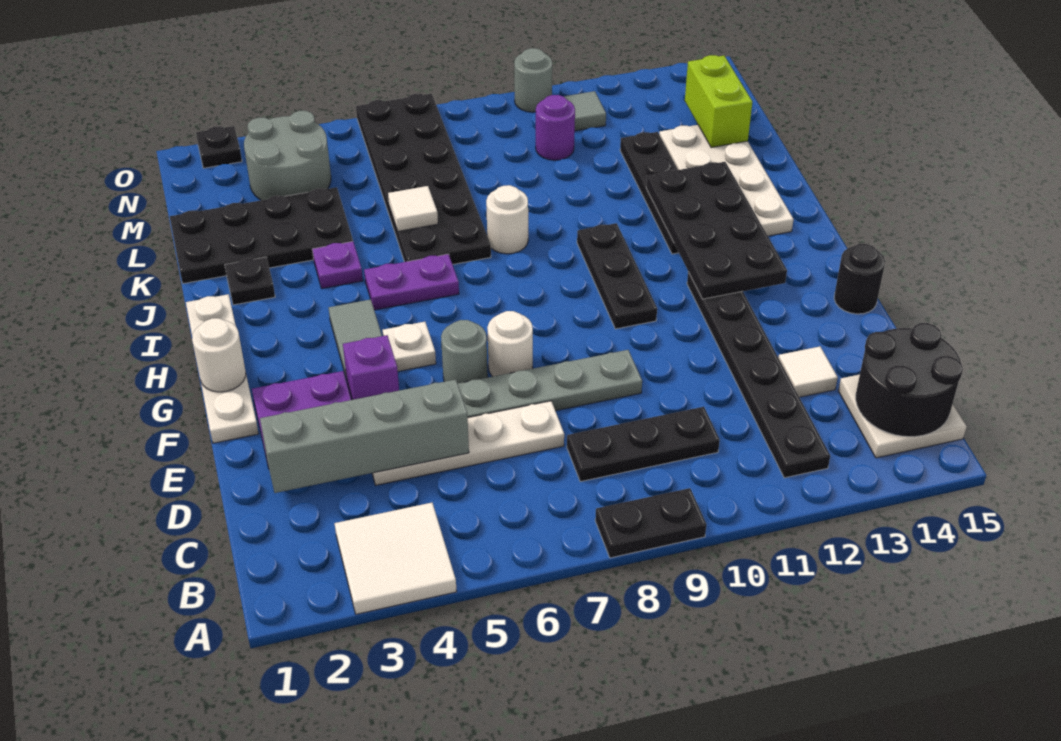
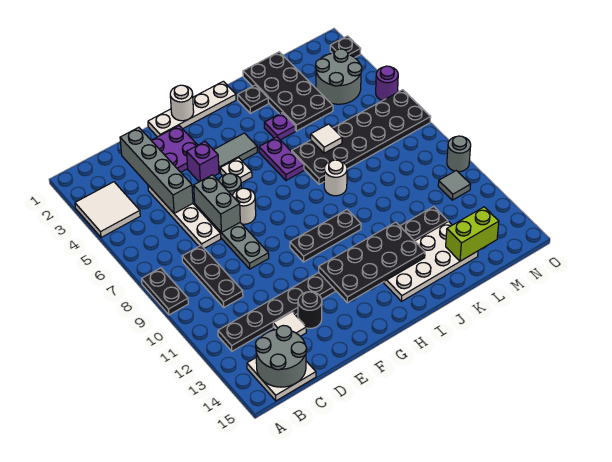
black 2x2 round brick [856,323,963,437] -> grey 2x2 round brick [256,326,307,387]
none -> grey 1x2 brick [194,175,240,233]
black 1x1 round brick [834,244,885,314] -> black 1x1 round brick moved to [298,292,322,328]
purple 1x1 round brick [536,95,575,160] -> purple 1x1 round brick moved to [376,66,398,101]

